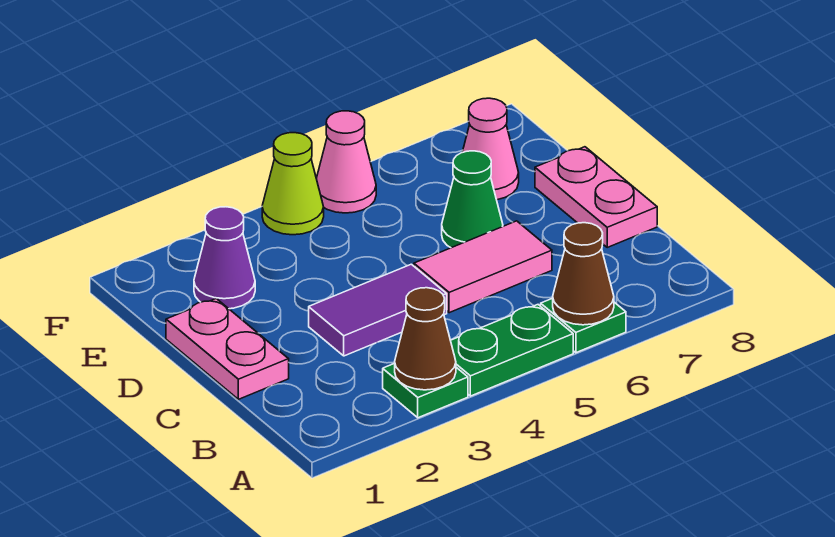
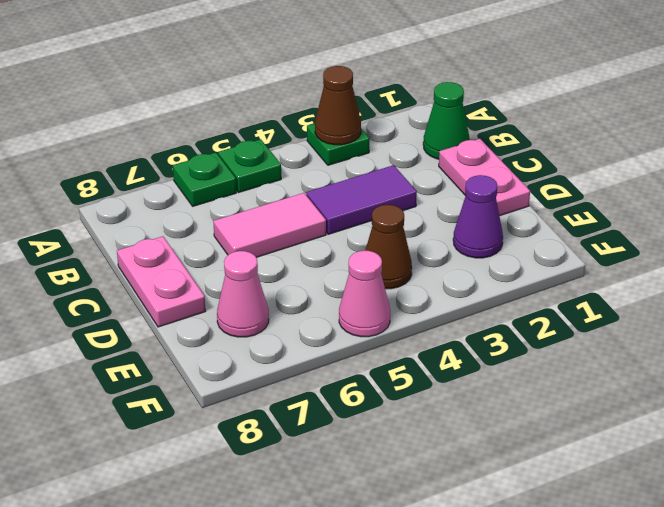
green 1x2 plate [451,305,573,396] -> green 1x1 plate [218,139,281,192]
brown 1x1 cone [553,223,614,325] -> brown 1x1 cone moved to [365,205,412,289]
green 1x1 cone [442,151,503,248] -> green 1x1 cone moved to [423,82,470,159]
lime 1x1 cone [262,133,324,235] -> none

